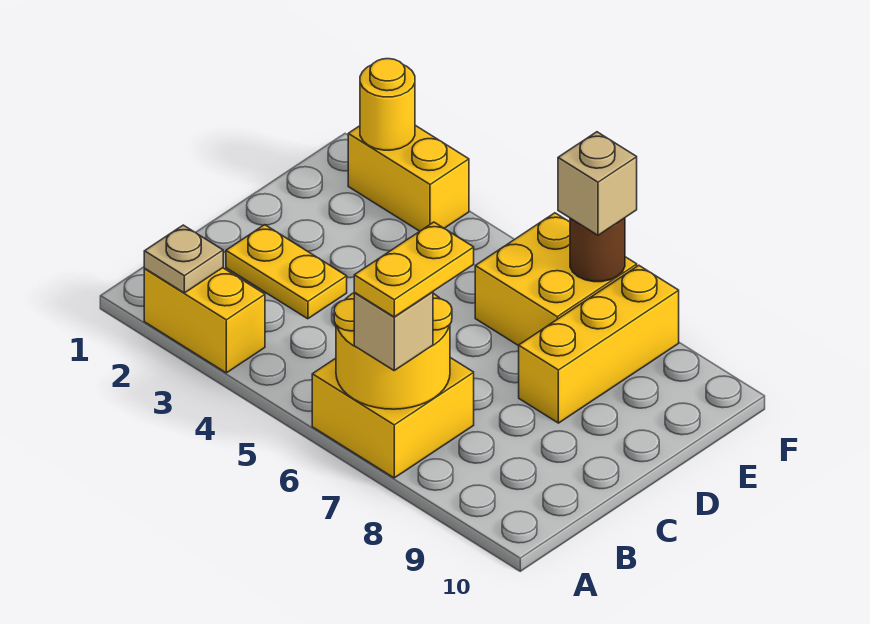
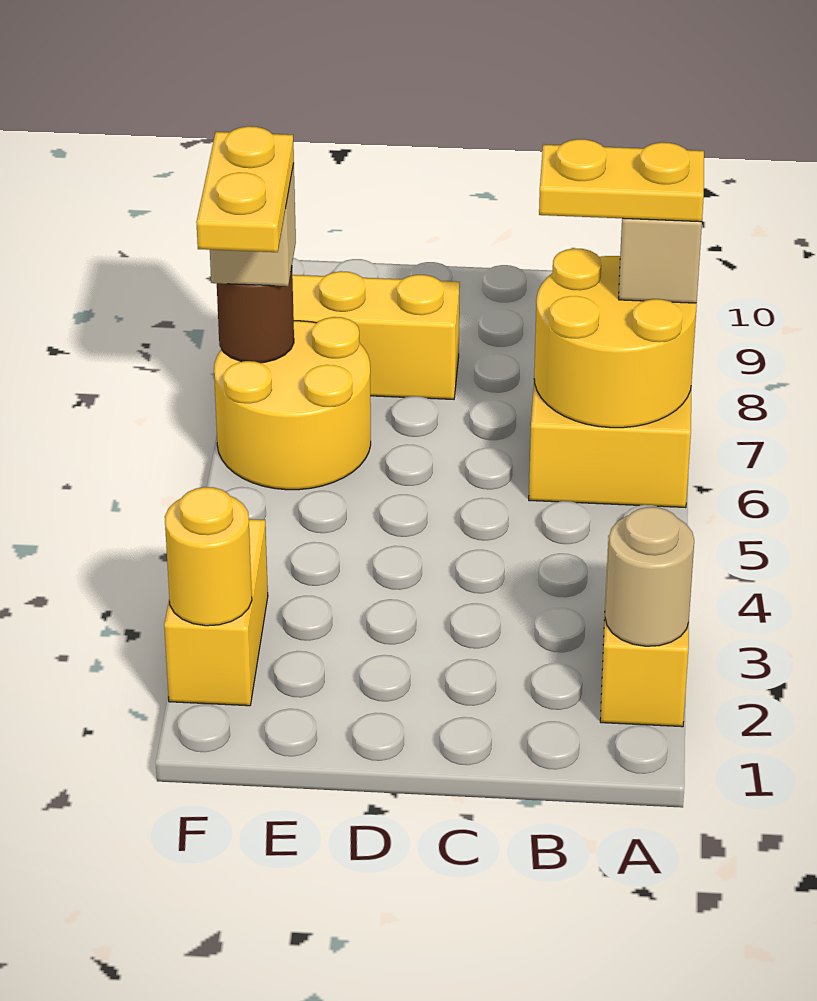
tan 1x1 plate [144,225,223,293] -> tan 1x1 round brick [605,507,694,646]
yellow 1x2 plate [226,225,347,319] -> yellow 1x2 plate moved to [196,126,294,252]
yellow 2x2 brick [475,213,637,346] -> yellow 2x2 round brick [214,317,371,490]

